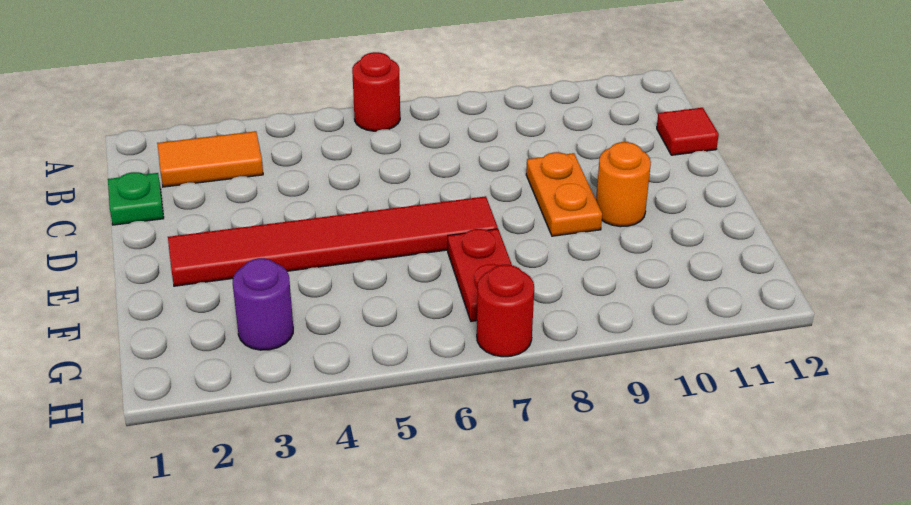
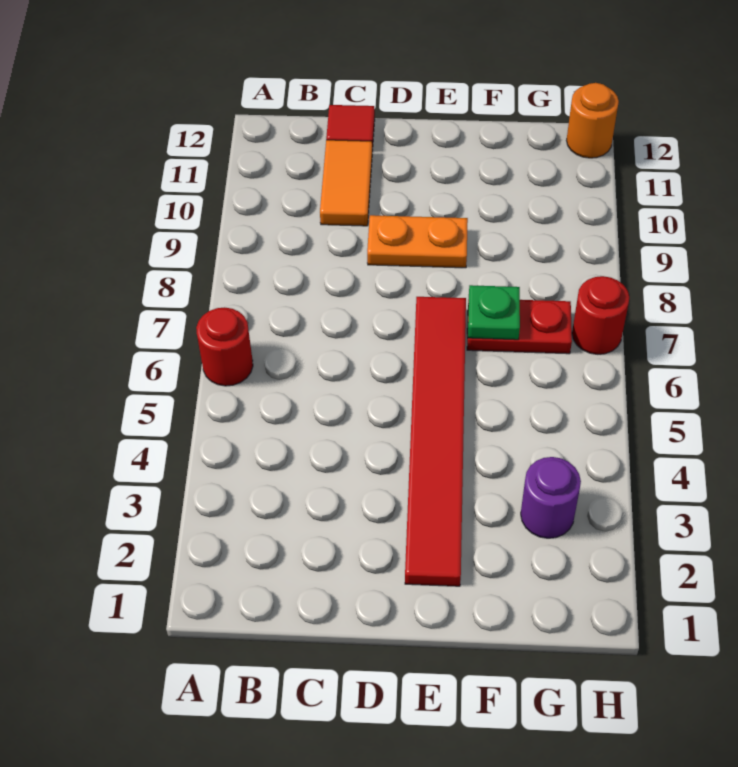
orange 1x2 tile [157,131,263,187] -> orange 1x2 tile moved to [320,140,372,226]
green 1x1 plate [108,172,164,225] -> green 1x1 plate moved to [468,285,520,340]
orange 1x1 round brick [596,142,651,227] -> orange 1x1 round brick moved to [567,83,619,158]

